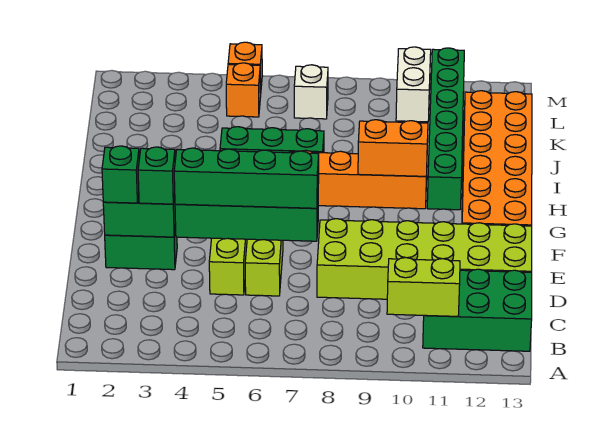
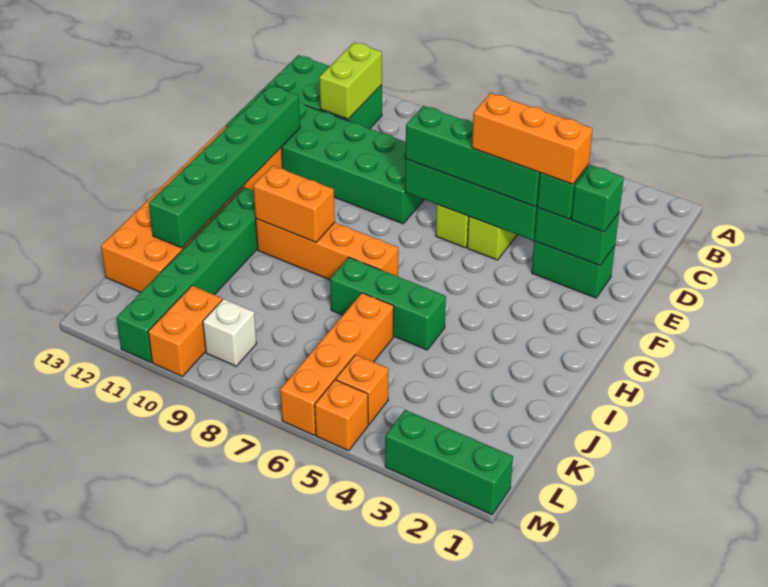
lime 1x2 brick [387,258,460,316] -> lime 1x2 brick turned to [319,42,382,119]
lime 2x6 brick [317,219,532,299] -> green 2x6 brick [226,90,424,224]
none -> orange 1x3 brick [472,93,593,184]
none -> green 1x6 brick [149,85,300,248]
none -> orange 1x4 brick [280,293,394,435]
white 1x1 brick [294,65,328,119] -> white 1x1 brick moved to [203,299,257,366]
white 1x2 brick [396,47,431,122] -> orange 1x2 brick [148,286,222,377]
none -> green 1x3 brick [385,410,513,515]

